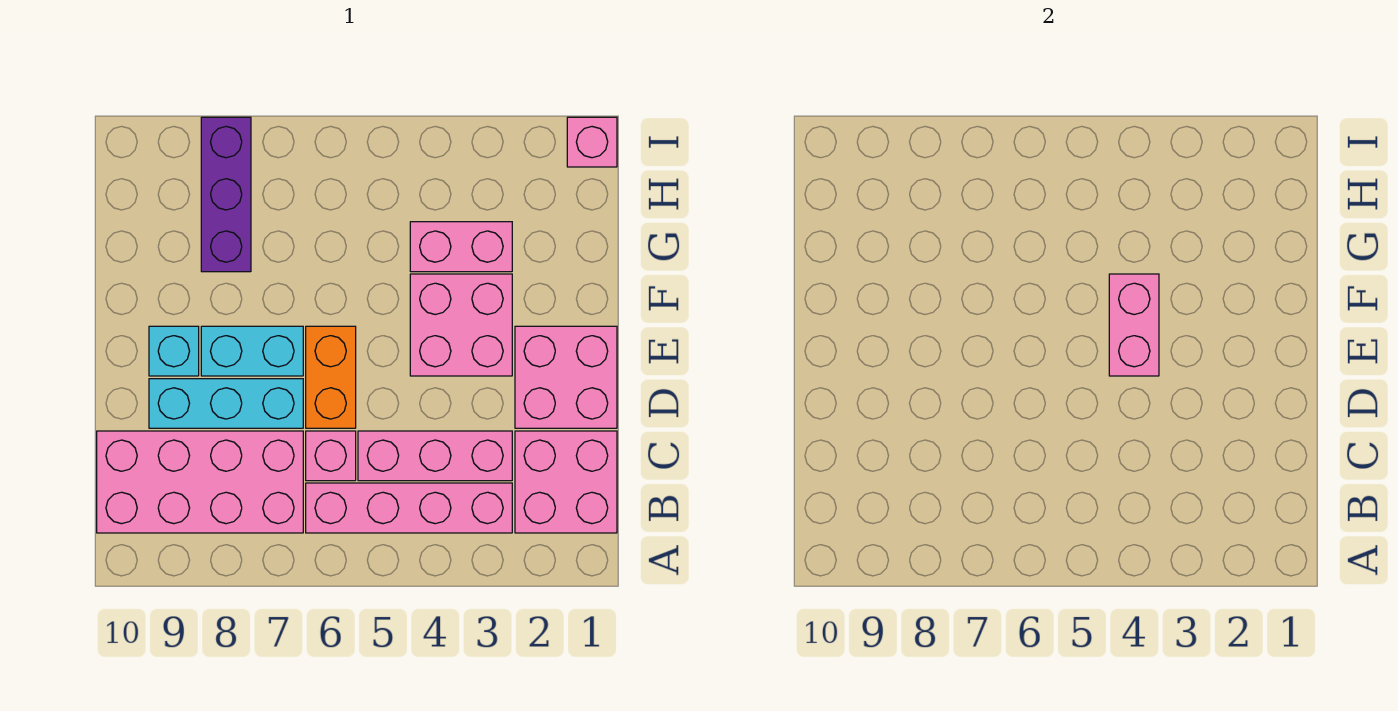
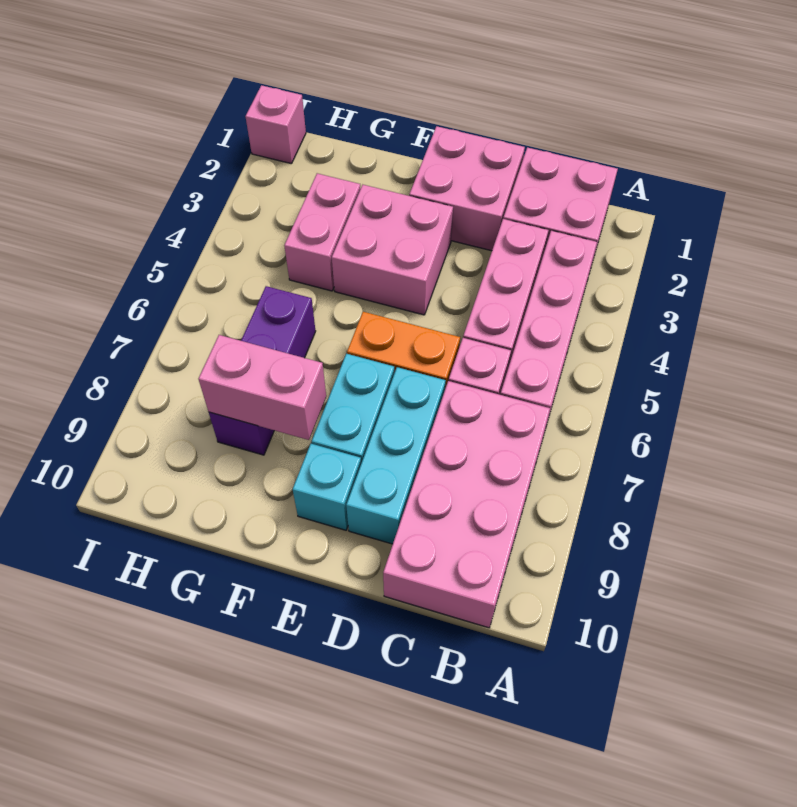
pink 1x2 brick [1109,274,1159,376] -> pink 1x2 brick moved to [198,335,326,440]
purple 1x3 brick [201,117,251,272] -> purple 1x3 brick turned to [209,286,316,455]

